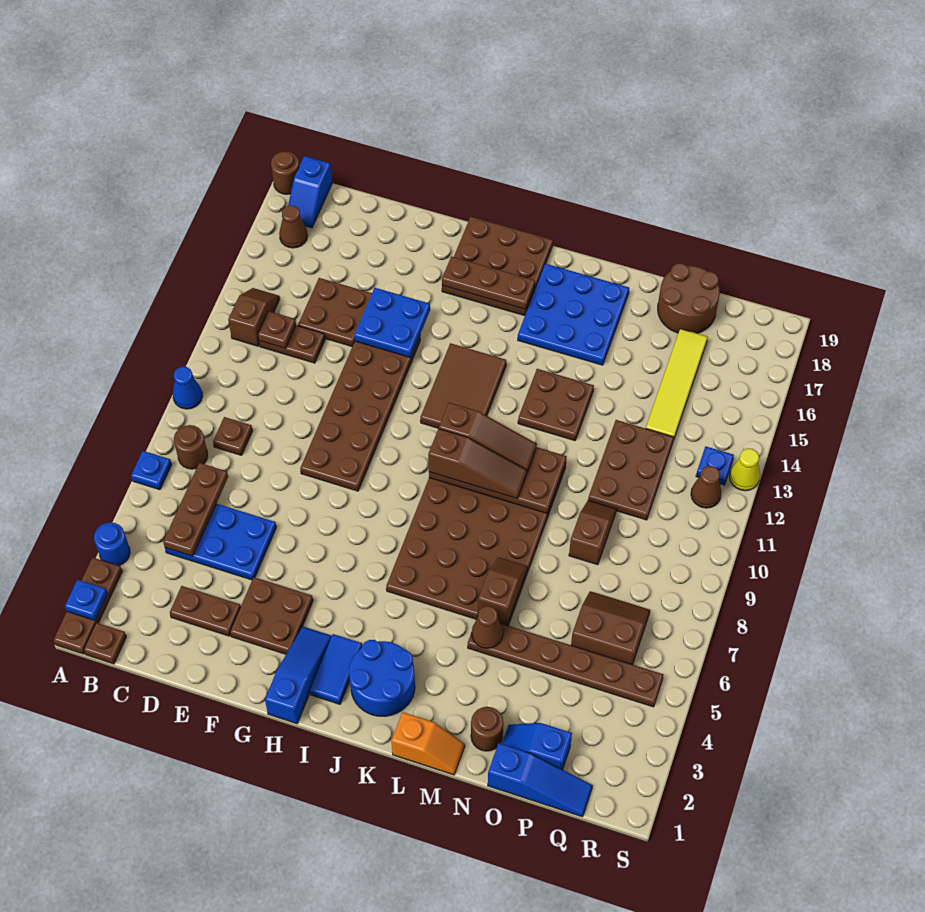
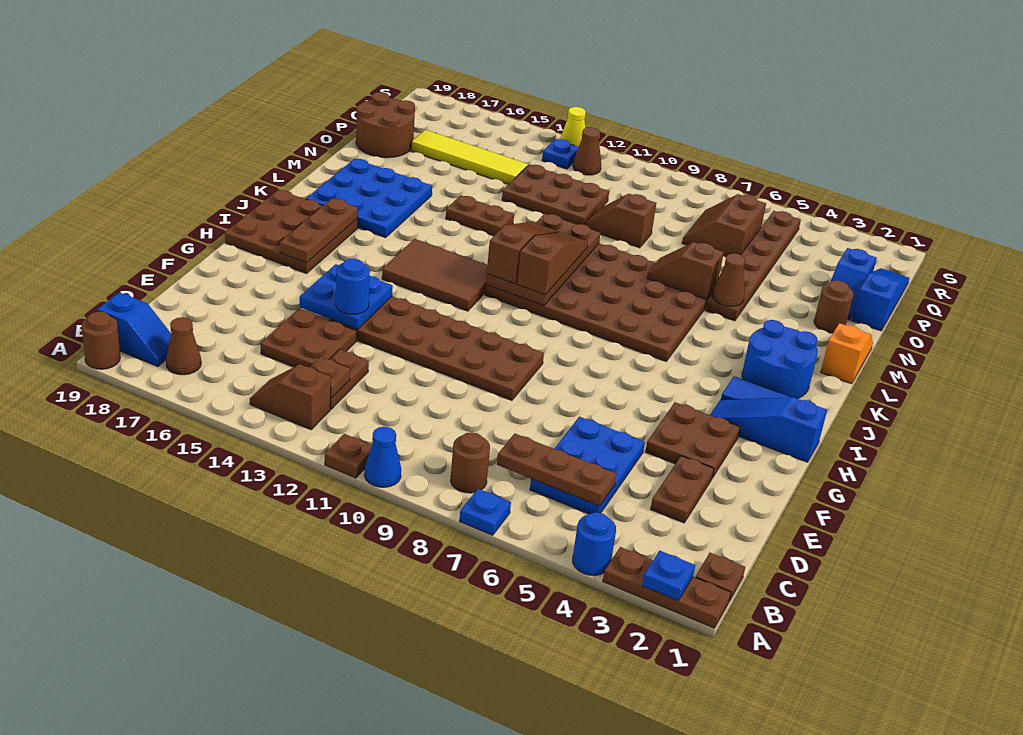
brown 1x1 plate [213,417,252,455] -> brown 1x1 plate moved to [325,434,372,478]
none -> blue 1x1 round brick [336,259,370,314]
brown 2x2 plate [518,369,594,441] -> brown 1x2 plate [446,195,514,236]

